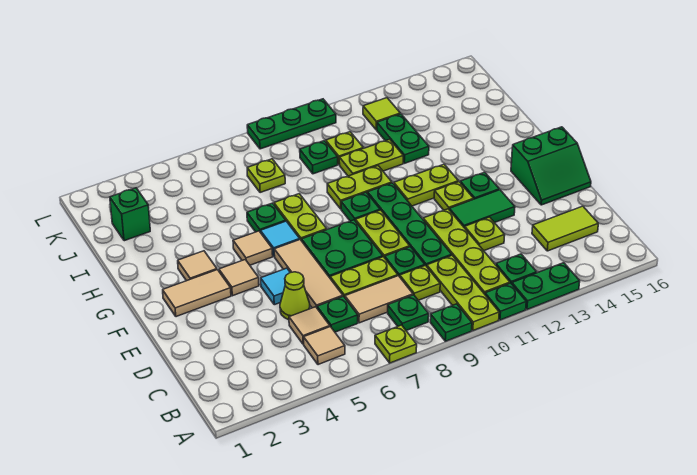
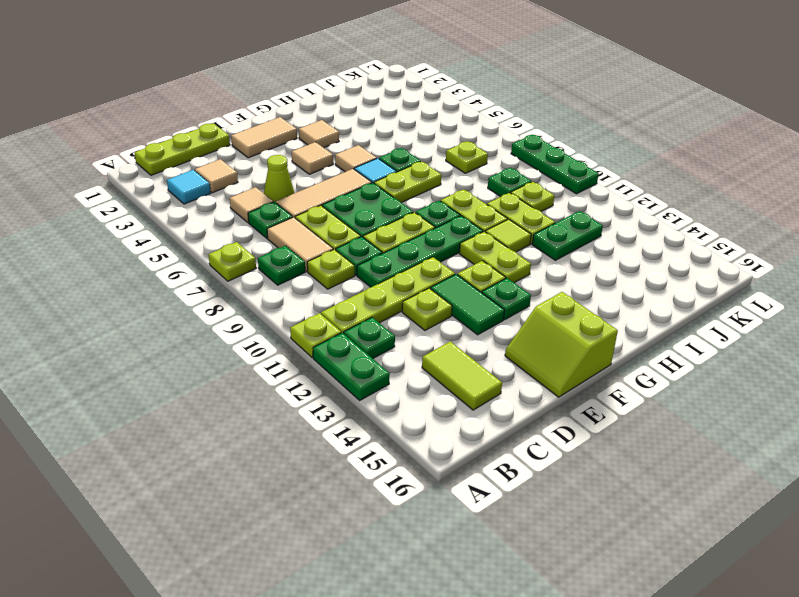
green 1x1 plate [430,304,472,341] -> none
lime 1x3 plate [427,255,499,331] -> lime 1x3 plate moved to [135,123,230,175]
green 1x1 plate [485,283,526,320] -> lime 1x1 plate [290,313,341,358]
tan 1x1 tile [304,327,345,365] -> tan 1x1 tile moved to [195,159,238,193]
cyan 1x1 tile [261,268,290,305] -> cyan 1x1 tile moved to [167,170,211,204]
green 2x2 slope [511,127,591,205] -> lime 2x2 slope [505,292,618,397]
tan 1x2 tile [163,270,231,317] -> tan 1x2 tile turned to [231,117,297,158]
green 1x1 brick [110,188,150,241] -> none
lime 1x1 tile [363,98,400,130] -> lime 1x1 tile moved to [485,219,531,252]

